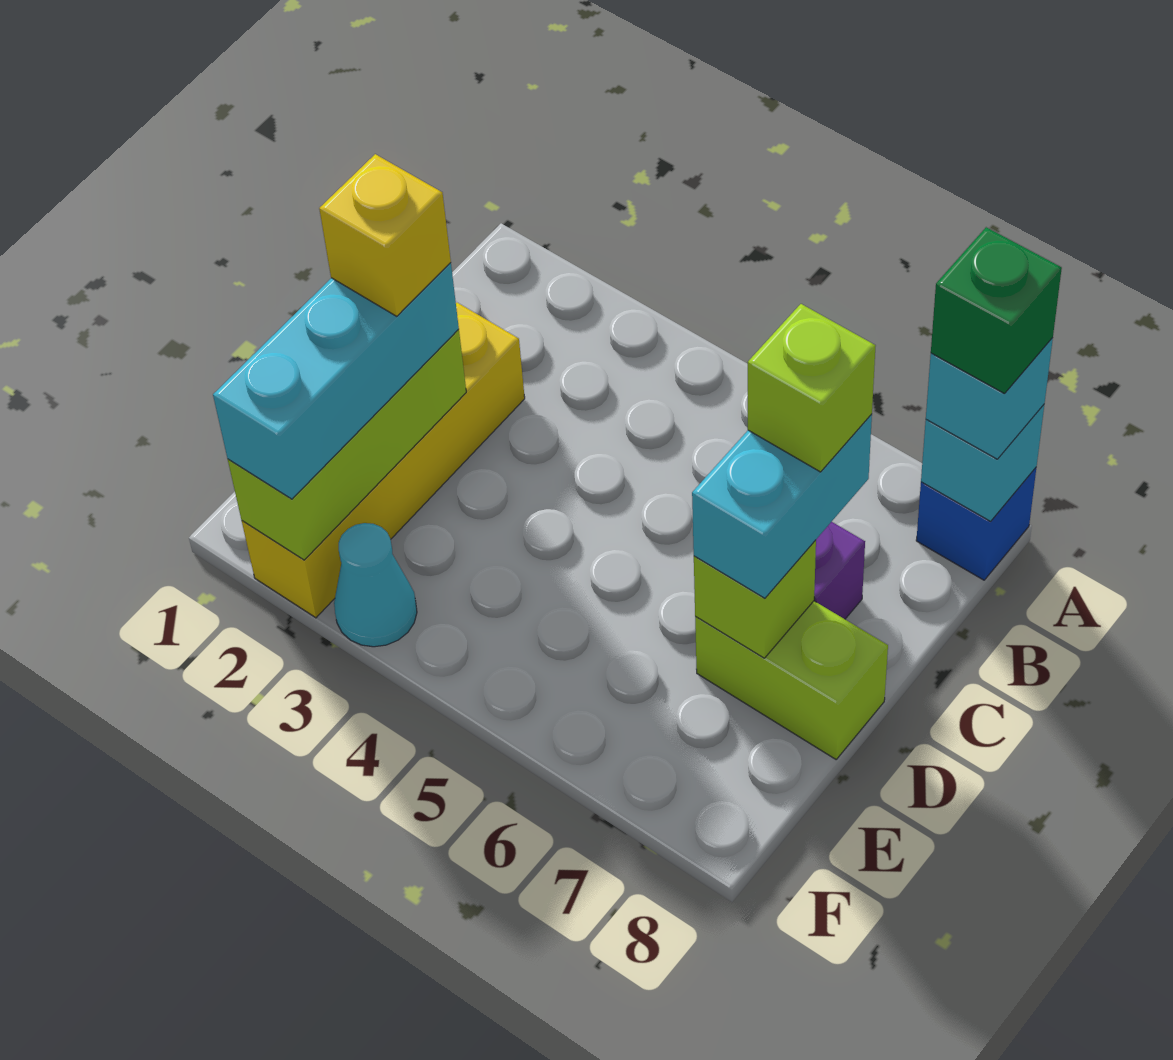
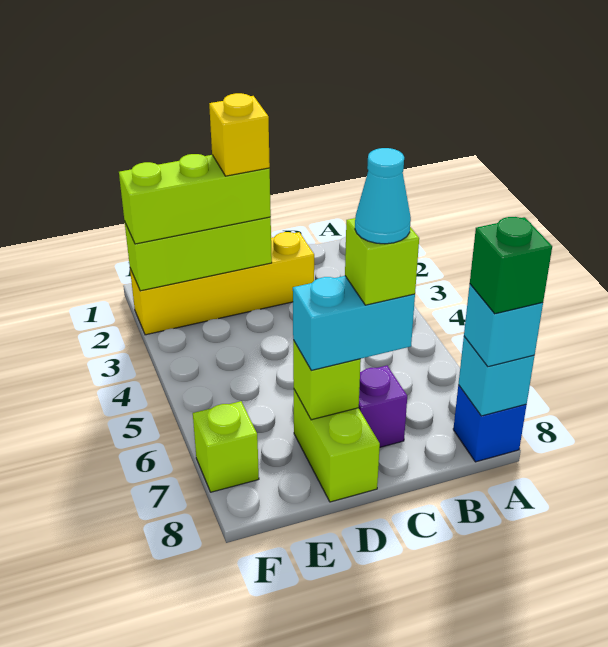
cyan 1x3 brick [213,263,459,499] -> lime 1x3 brick [119,154,271,244]
cyan 1x1 cone [334,523,417,647] -> cyan 1x1 cone moved to [355,148,411,244]
none -> lime 1x1 brick [193,401,259,492]

